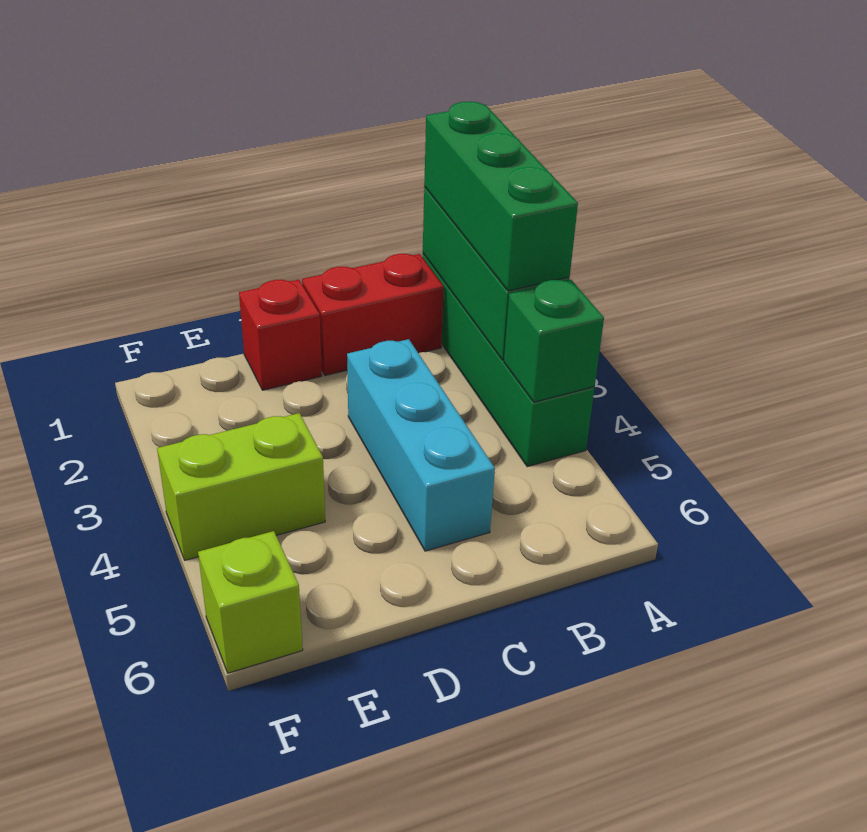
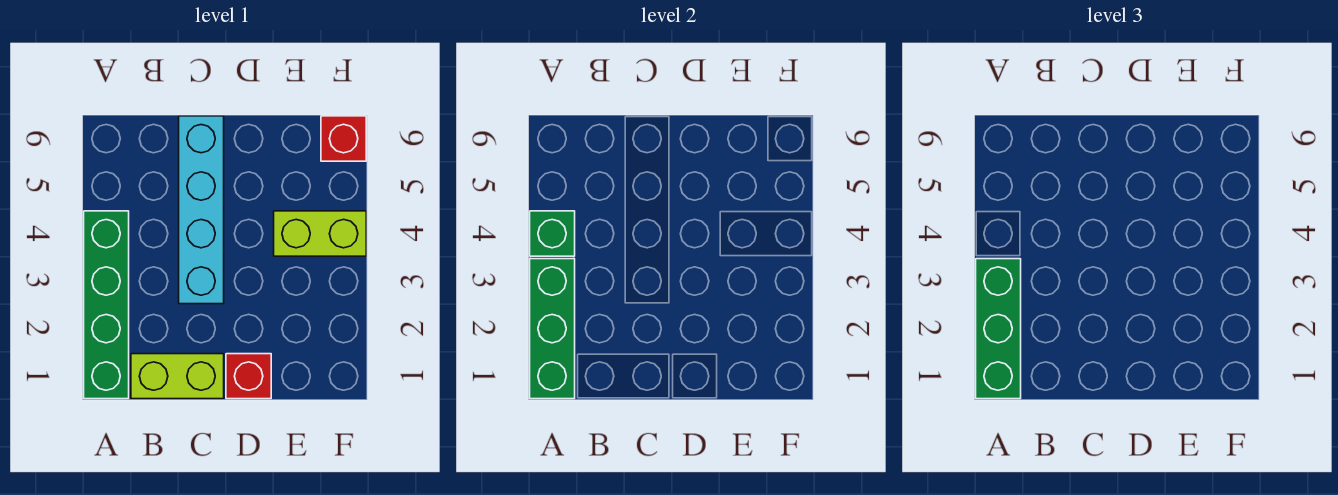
red 1x2 brick [302,254,444,376] -> lime 1x2 brick [131,354,224,399]
cyan 1x3 brick [347,339,495,551] -> cyan 1x4 brick [179,116,224,304]
lime 1x1 brick [198,531,303,673] -> red 1x1 brick [321,116,366,161]

